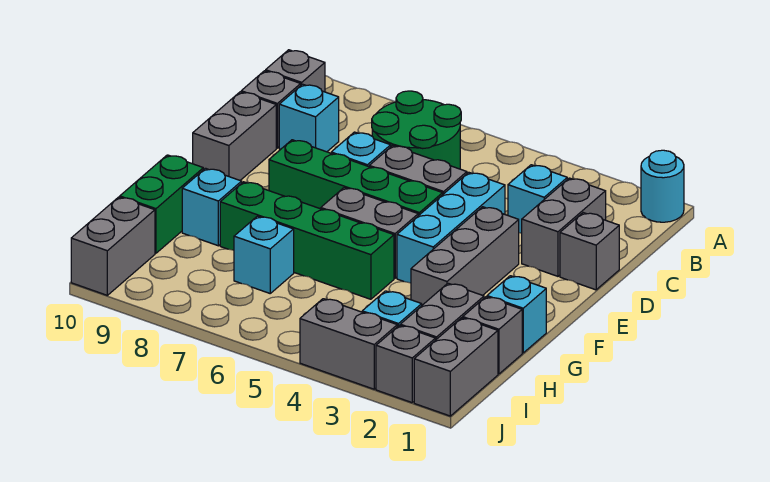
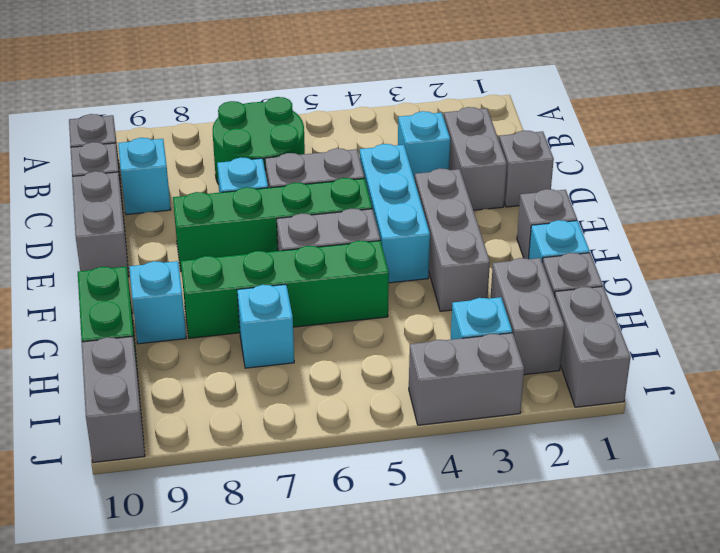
cyan 1x1 round brick [641,150,684,222] -> none
grey 1x1 brick [376,325,435,403] -> grey 1x1 brick moved to [517,189,577,259]

